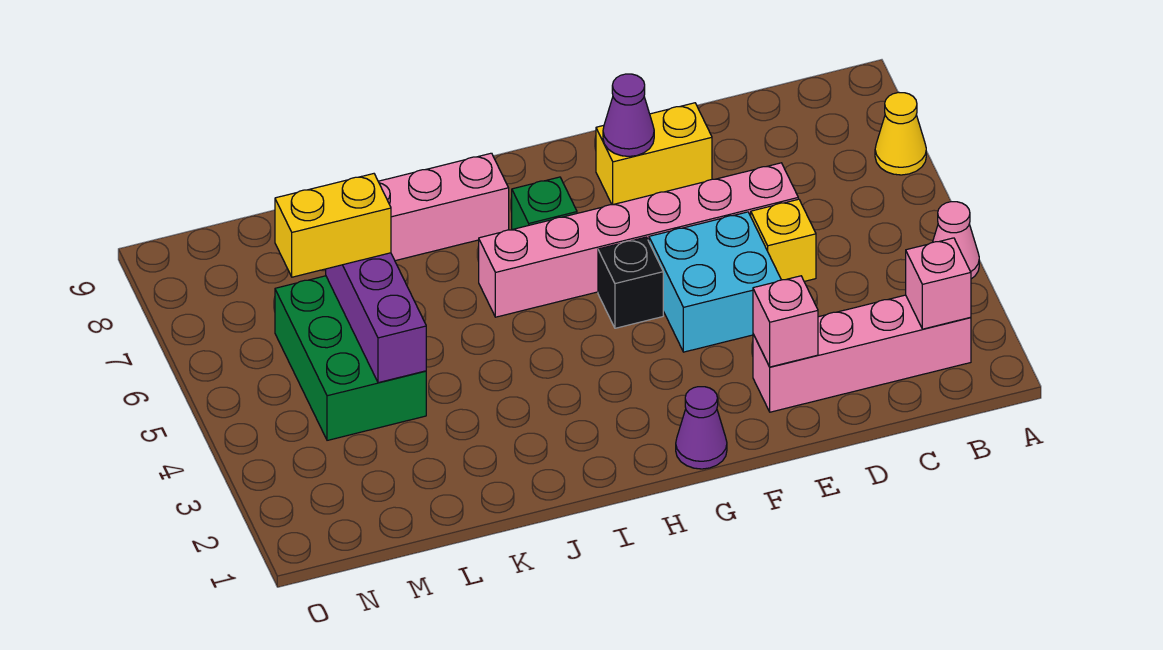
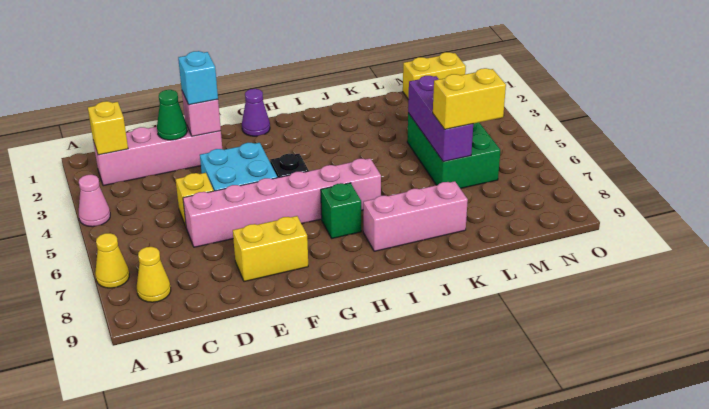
pink 1x1 brick [906,238,971,329] -> yellow 1x1 brick [88,101,128,155]
none -> yellow 1x1 cone [137,247,171,302]
none -> green 1x1 cone [157,90,187,140]
none -> cyan 1x1 brick [178,51,218,105]
purple 1x1 cone [603,74,654,156] -> none
none -> yellow 1x2 brick [403,52,466,100]

